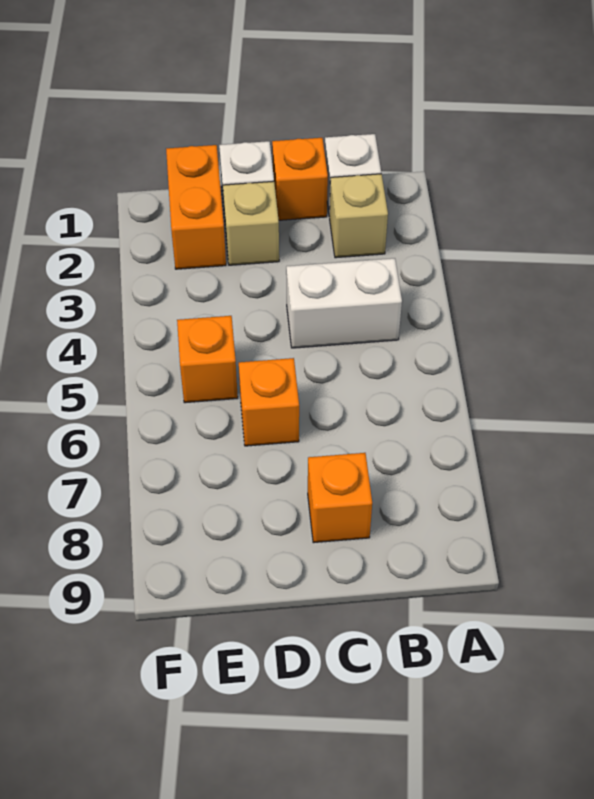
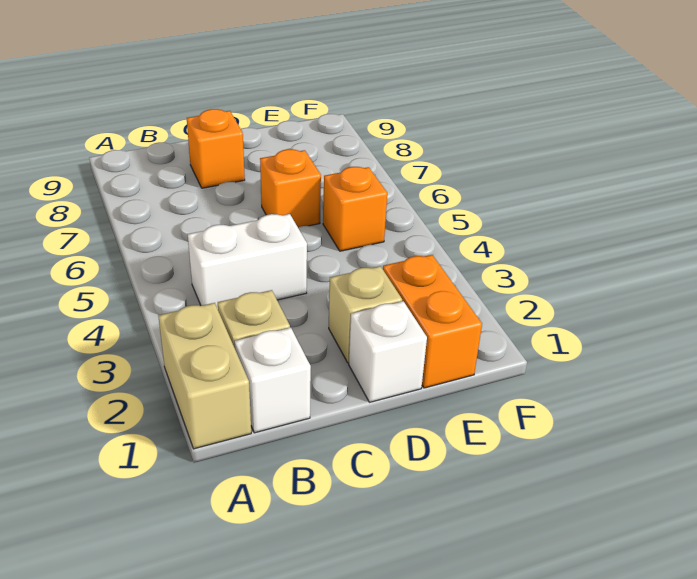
none -> tan 1x2 brick [158,303,251,449]
orange 1x1 brick [272,138,328,220] -> none

